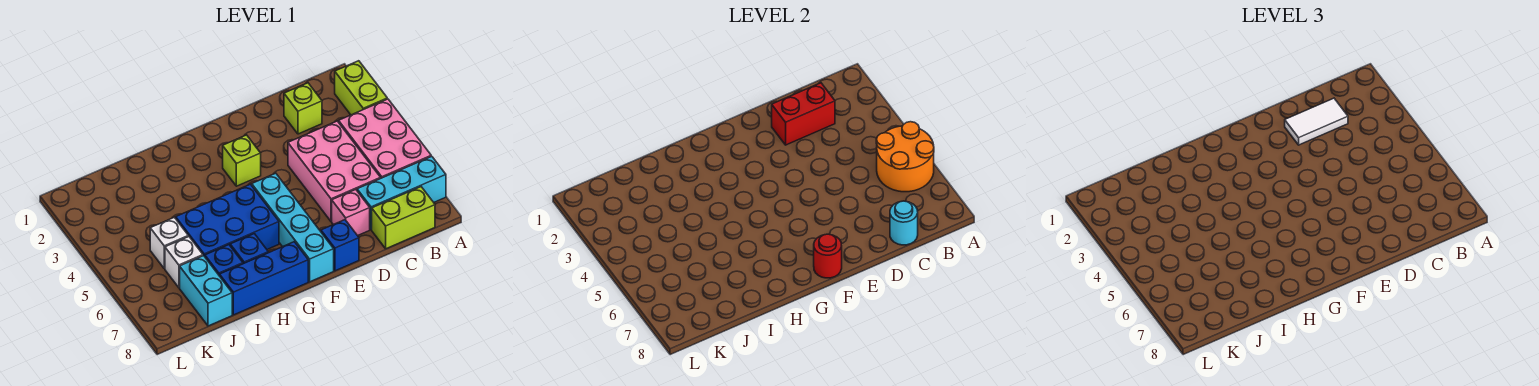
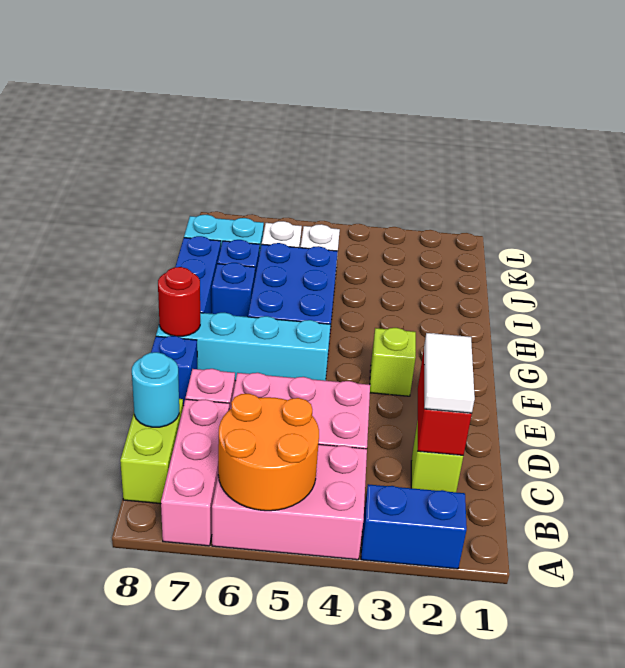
lime 1x2 brick [335,61,387,115] -> blue 1x2 brick [361,484,467,569]
cyan 1x3 brick [357,156,446,230] -> pink 1x3 brick [161,399,229,546]

